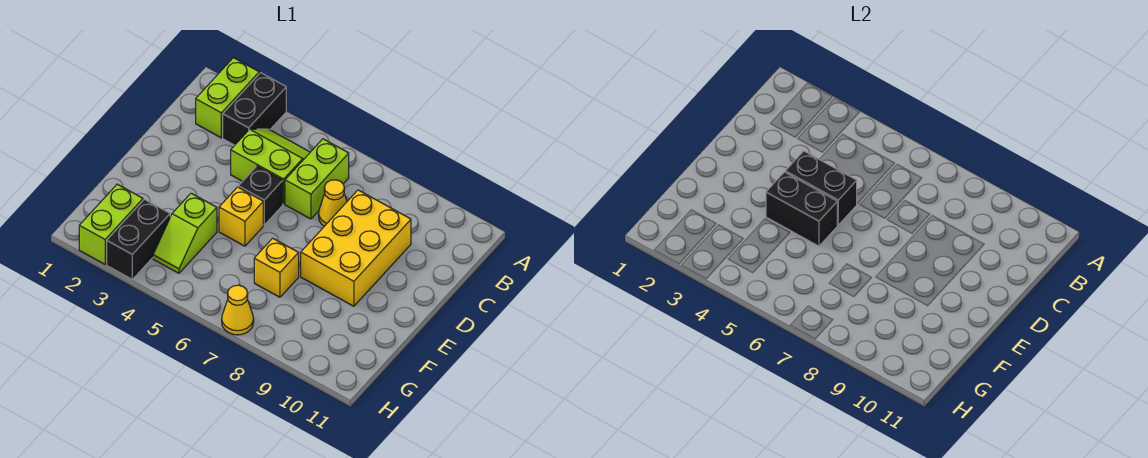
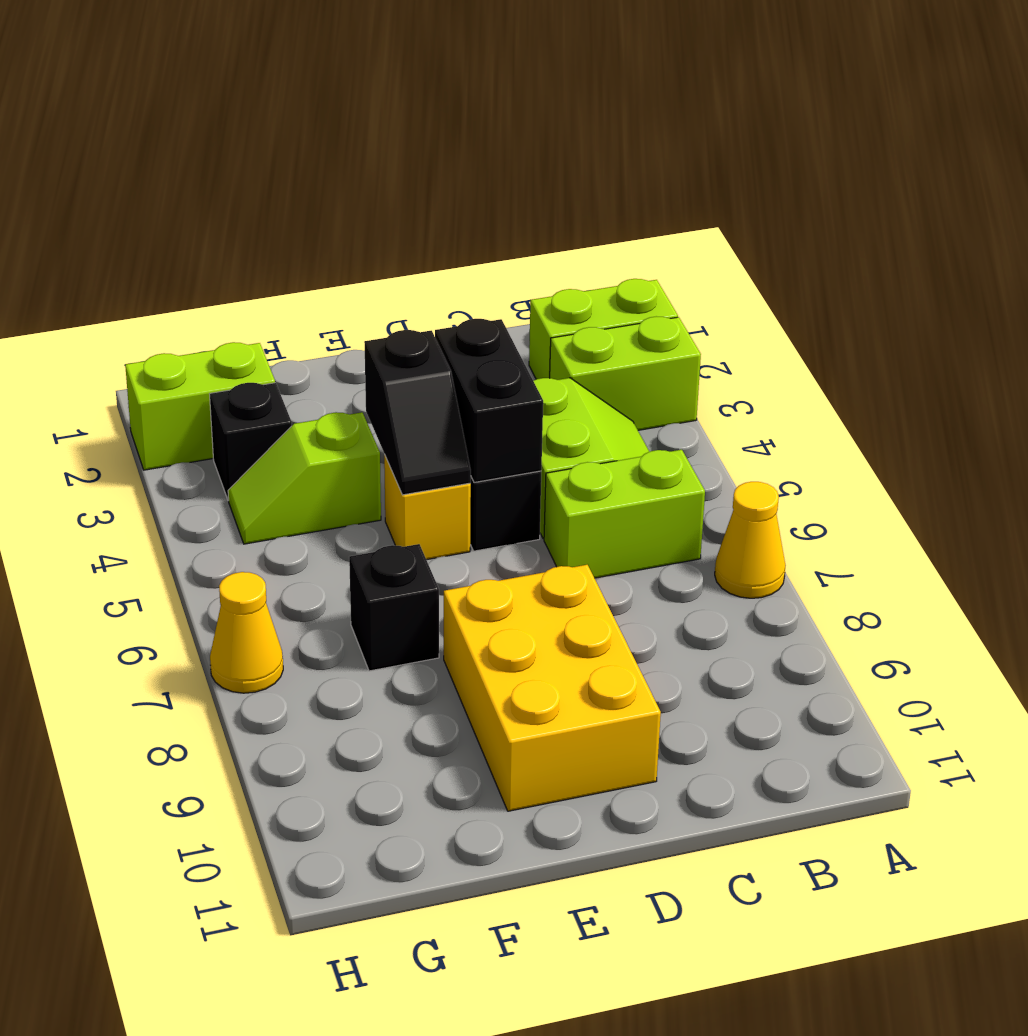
black 1x2 brick [223,73,286,145] -> lime 1x2 brick [550,316,701,430]
yellow 1x1 cone [319,180,347,226] -> yellow 1x1 cone moved to [715,482,785,598]
yellow 2x3 brick [301,190,411,306] -> yellow 2x3 brick turned to [444,565,661,811]
black 1x2 brick [766,172,837,246] -> black 1x2 slope [364,330,471,495]
yellow 1x1 brick [254,238,299,297] -> black 1x1 brick [349,544,439,671]
black 1x2 brick [107,199,170,279] -> black 1x1 brick [210,383,292,501]

